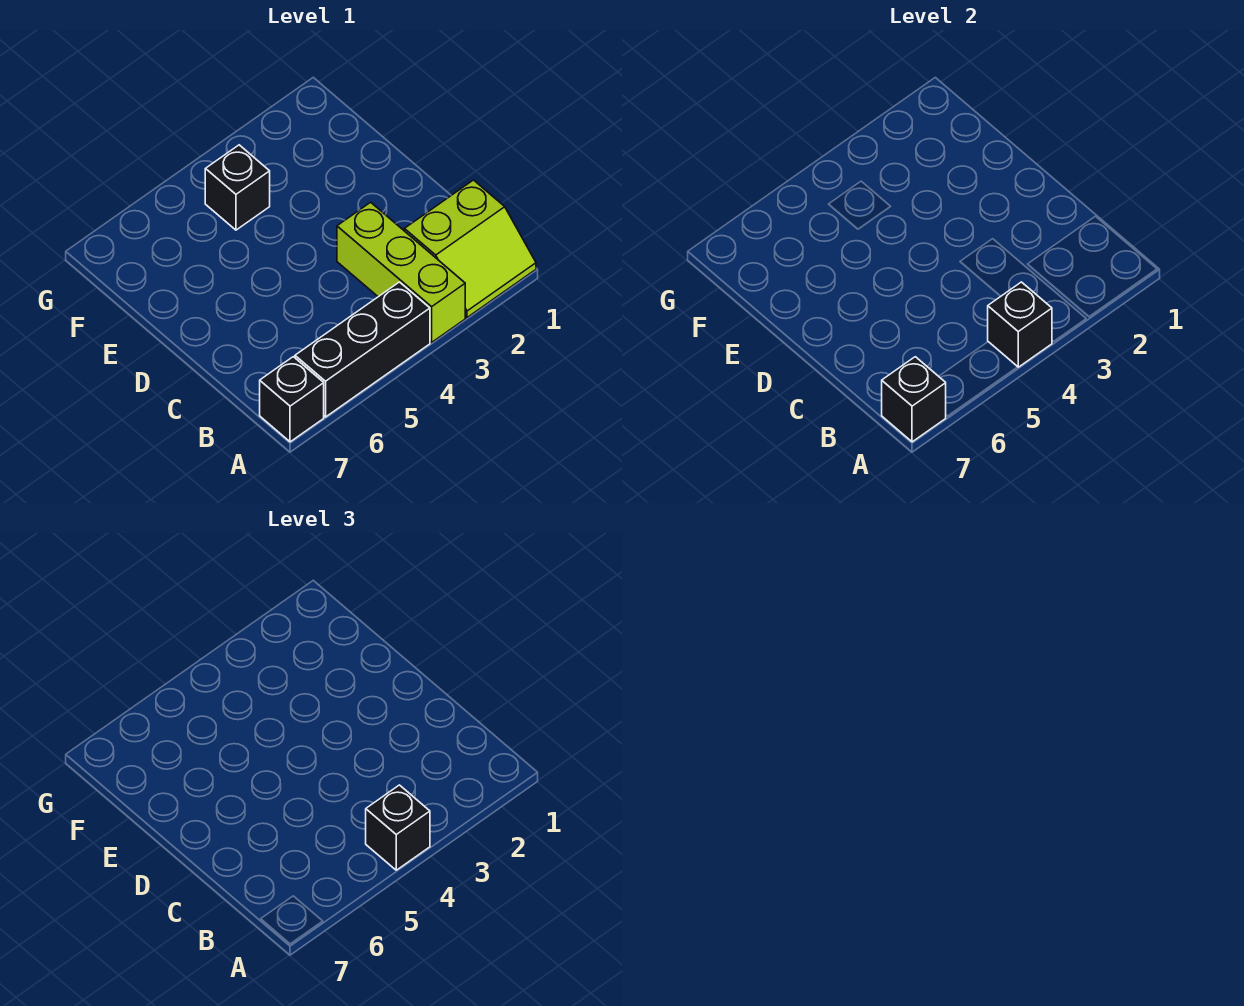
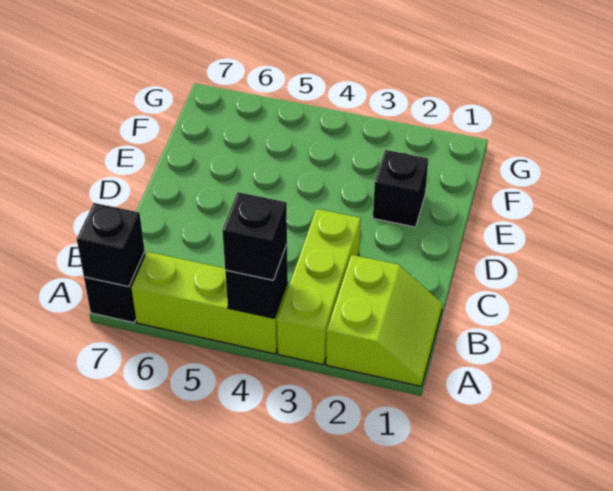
lime 2x2 slope [404,180,536,317] -> lime 2x2 slope turned to [326,255,442,386]
black 1x3 brick [295,282,430,417] -> lime 1x3 brick [131,252,288,354]
black 1x1 brick [205,145,270,230] -> black 1x1 brick moved to [373,150,428,227]

